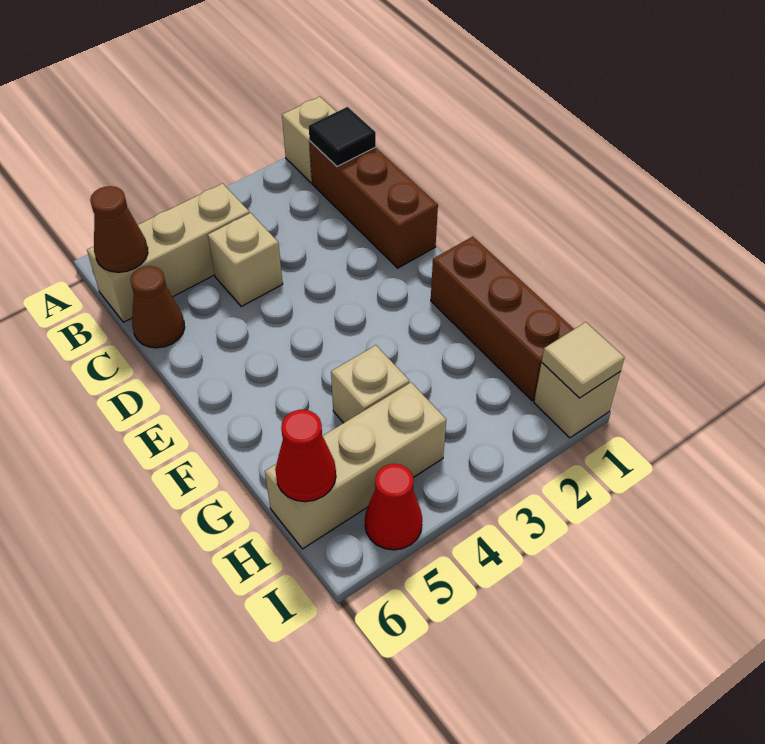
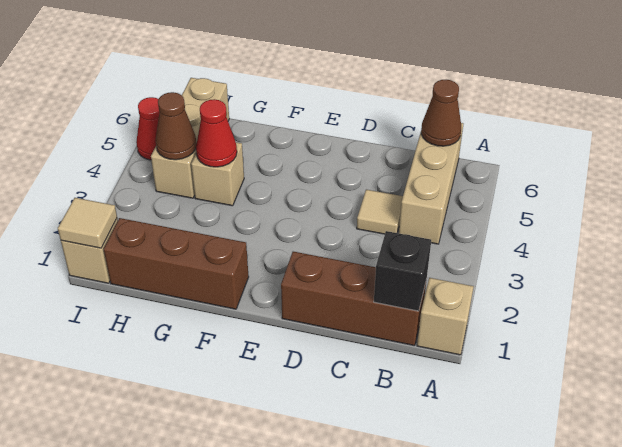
black 1x1 tile [309,107,376,166] -> black 1x1 brick [374,231,431,311]
tan 1x1 brick [208,213,283,306] -> tan 1x1 tile [357,190,403,234]
brown 1x1 cone [130,266,185,348] -> brown 1x1 cone moved to [156,92,197,160]
red 1x1 cone [275,410,336,502] -> red 1x1 cone moved to [196,99,237,167]

